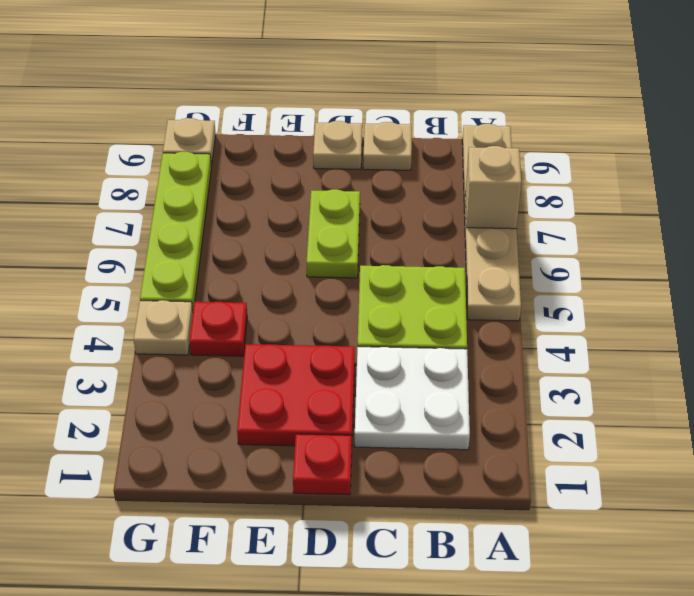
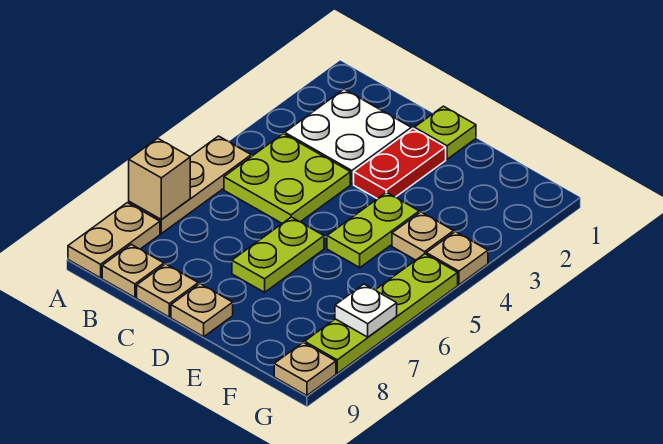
none -> tan 1x1 plate [102,244,164,297]
red 1x1 plate [293,434,352,495] -> lime 1x1 plate [414,106,476,159]
red 2x2 plate [237,344,355,446] -> red 1x2 plate [354,129,446,199]
none -> lime 1x2 plate [327,192,419,268]
red 1x1 plate [190,302,247,356] -> tan 1x1 plate [392,212,454,260]
none -> white 1x1 plate [335,284,397,337]

